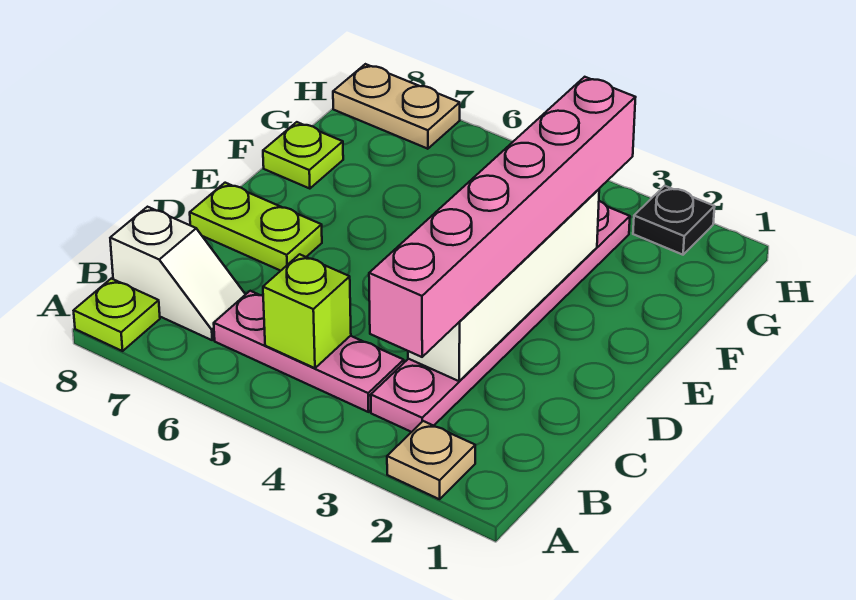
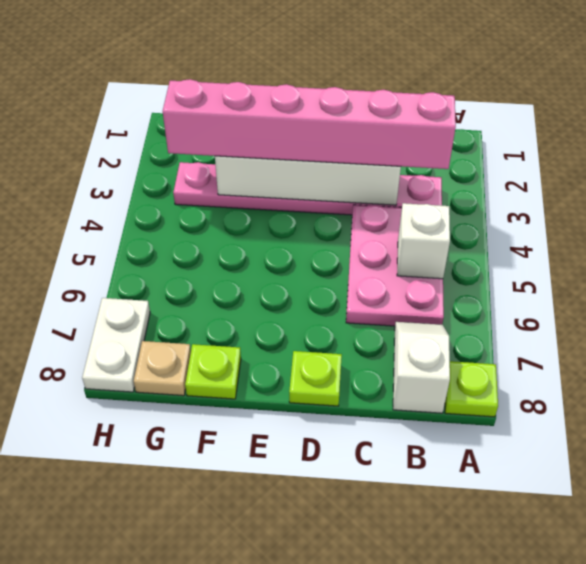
tan 1x1 plate [387,421,475,499] -> tan 1x1 plate moved to [134,341,191,396]
pink 1x3 plate [214,291,404,412] -> pink 2x3 plate [346,205,444,326]
lime 1x1 brick [263,254,351,368] -> white 1x1 brick [397,203,450,279]
lime 1x2 plate [190,183,322,271] -> lime 1x1 plate [289,351,342,406]
black 1x1 plate [633,186,715,255] -> none
tan 1x2 plate [333,64,460,149] -> white 1x2 plate [82,298,150,392]

